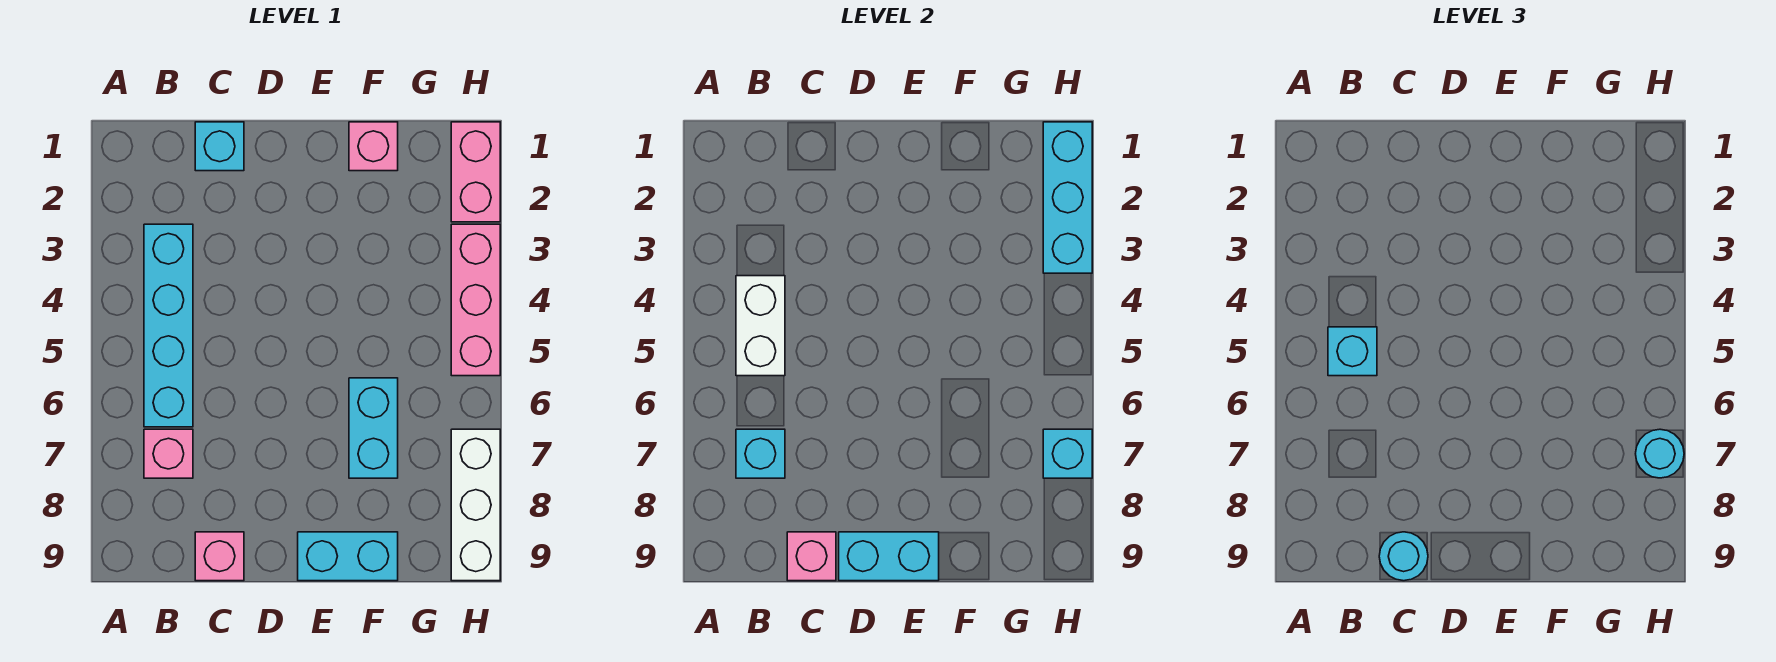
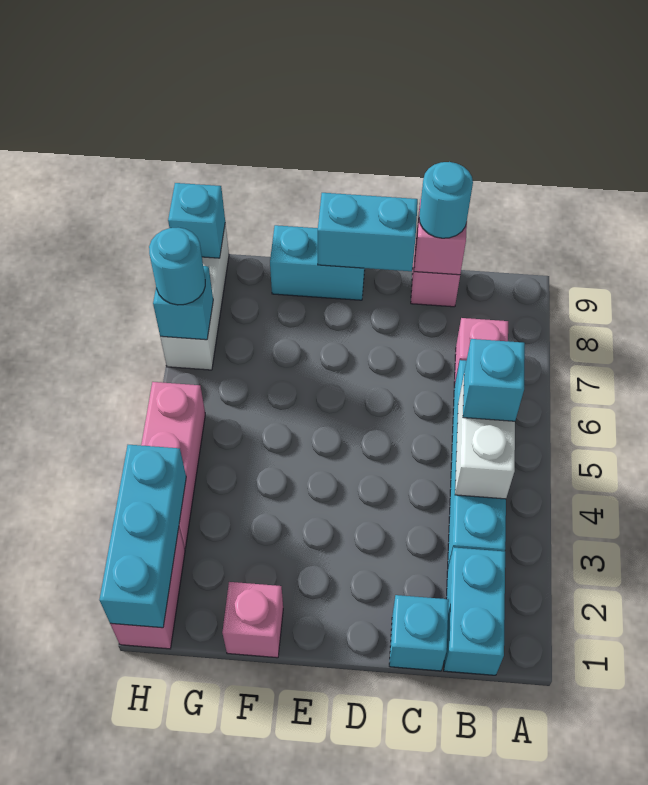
cyan 1x1 brick [736,429,785,478] -> cyan 1x1 brick moved to [168,183,225,258]
cyan 1x2 brick [349,378,398,478] -> cyan 1x2 brick moved to [444,547,505,675]

